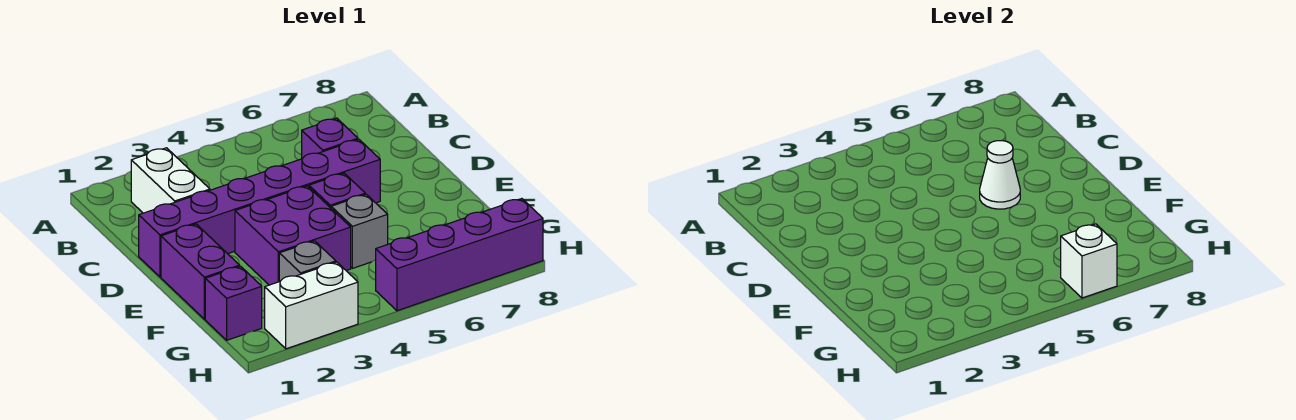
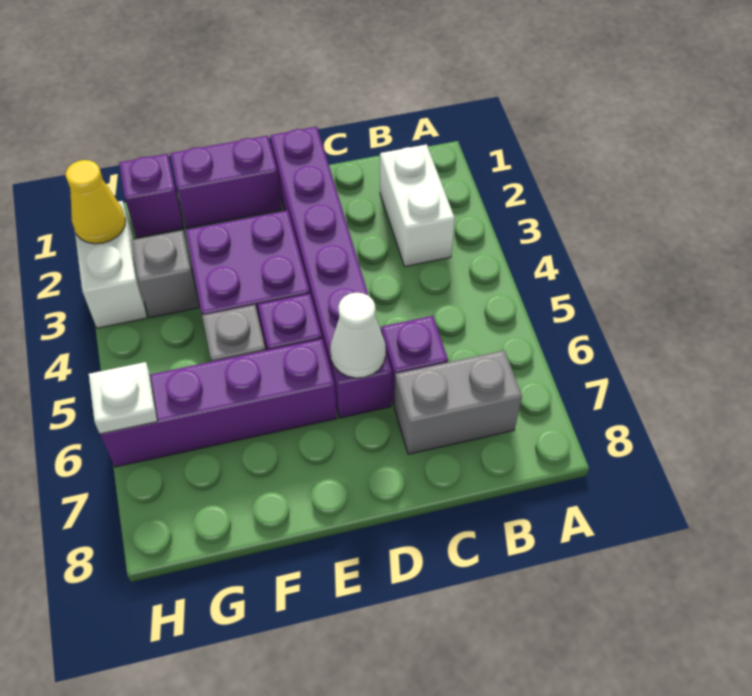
white 1x2 brick [131,148,210,213] -> white 1x2 brick turned to [380,144,455,266]
none -> grey 1x2 brick [394,350,522,454]
none -> yellow 1x1 cone [66,160,125,244]
purple 1x4 brick [376,199,543,311] -> purple 1x4 brick turned to [100,339,337,467]
white 1x1 brick [1061,224,1117,298] -> white 1x1 plate [89,362,157,434]

